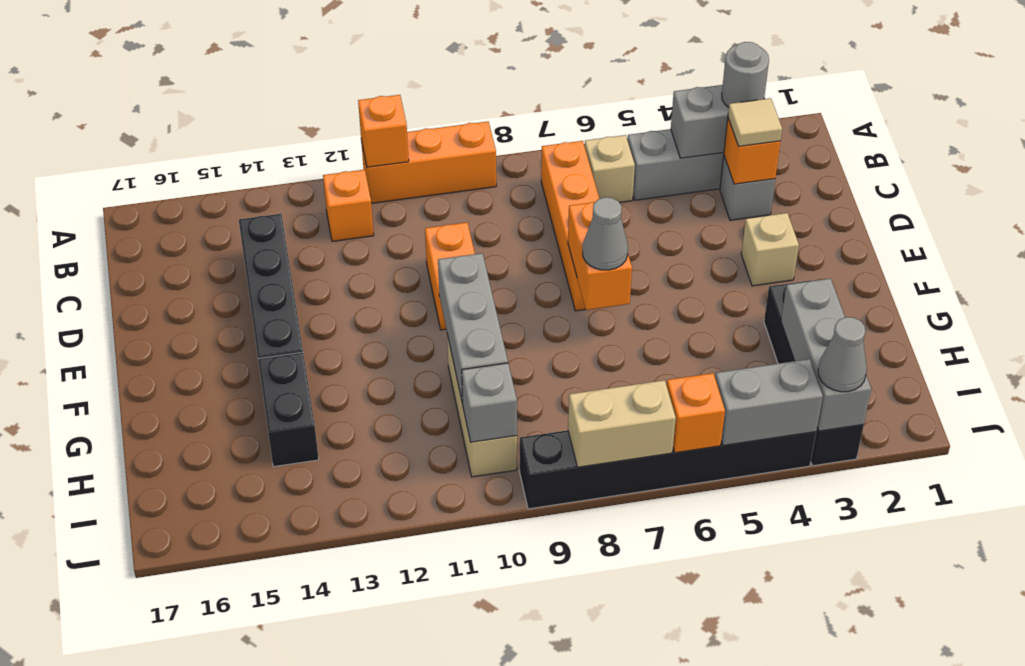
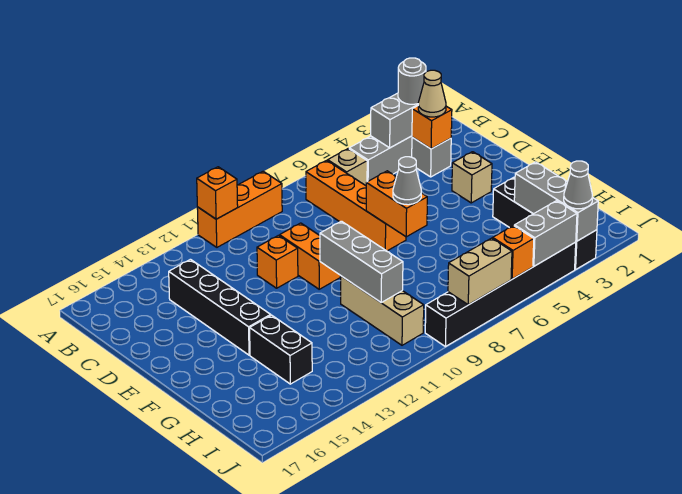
orange 1x1 brick [323,170,374,241] -> orange 1x1 brick moved to [257,235,298,288]
tan 1x1 tile [728,98,782,146] -> tan 1x1 cone [418,70,446,117]
grey 1x1 brick [462,363,517,442] -> none

